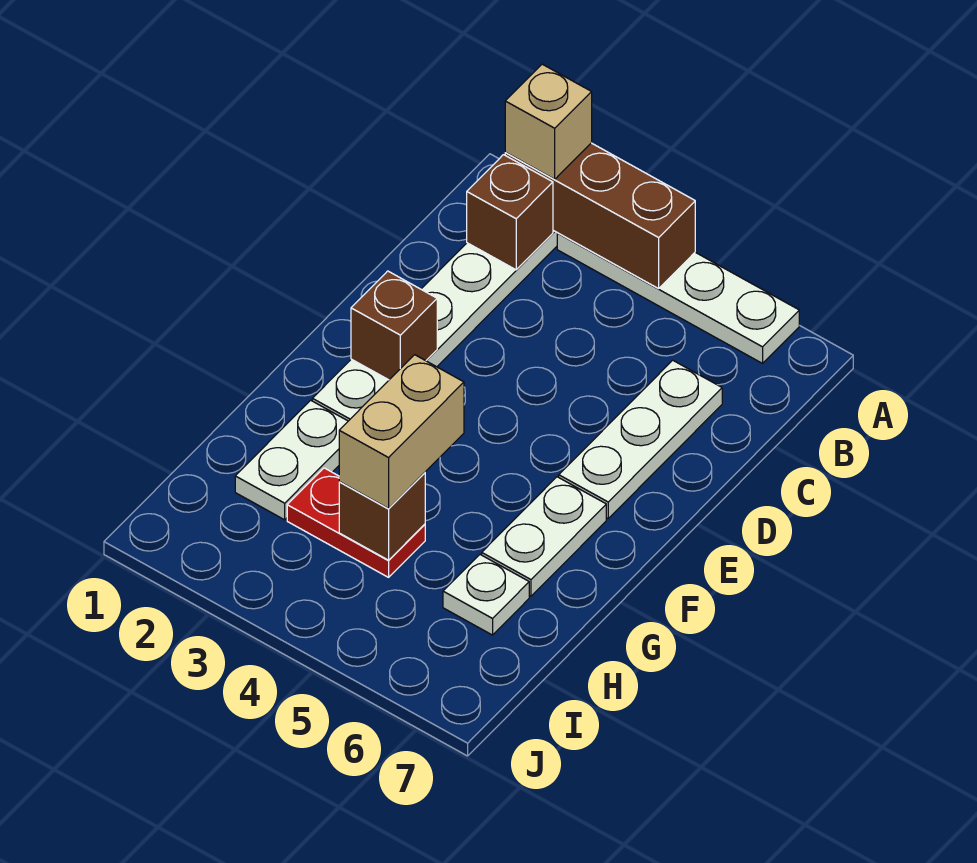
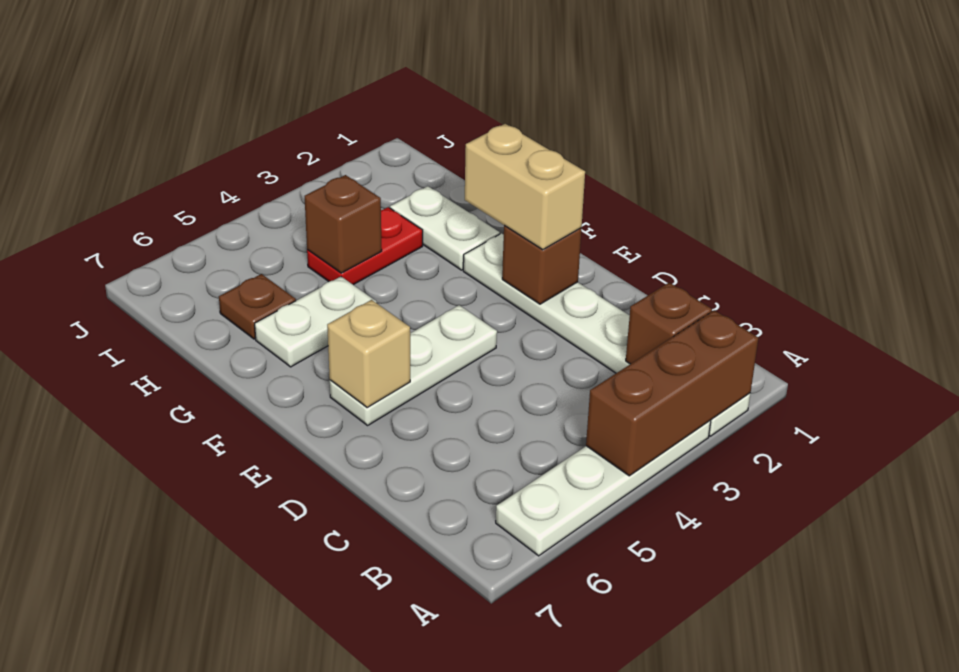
tan 1x1 brick [505,64,592,179] -> tan 1x1 brick moved to [327,300,410,408]
white 1x3 plate [559,360,722,518] -> white 1x3 plate turned to [330,305,497,425]
white 1x2 plate [482,477,606,596] -> white 1x2 plate turned to [255,277,376,367]
tan 1x2 brick [339,355,464,509] -> tan 1x2 brick moved to [465,124,585,250]
white 1x1 plate [443,555,529,635] -> brown 1x1 plate [219,274,296,339]

